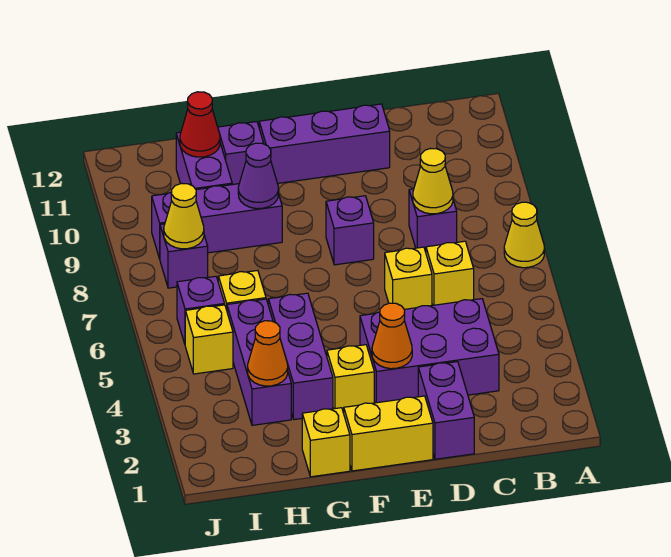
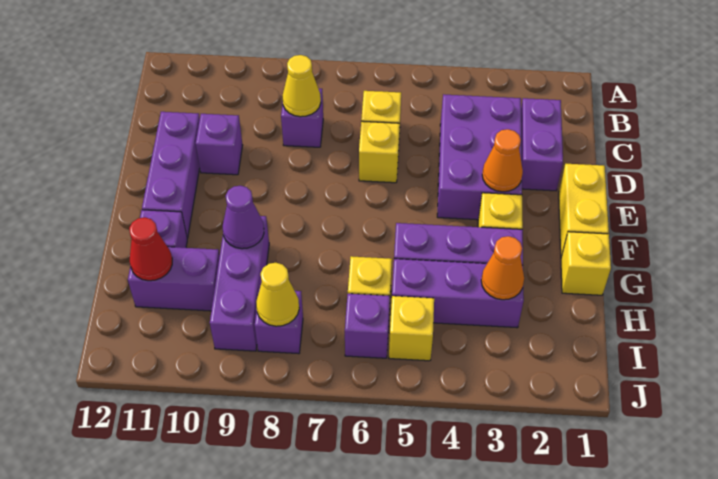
yellow 1x1 cone [504,202,544,268] -> none
purple 1x2 brick [418,362,474,459] -> purple 1x2 brick turned to [521,98,563,191]
purple 1x1 brick [326,196,374,265] -> purple 1x1 brick moved to [196,114,243,175]

